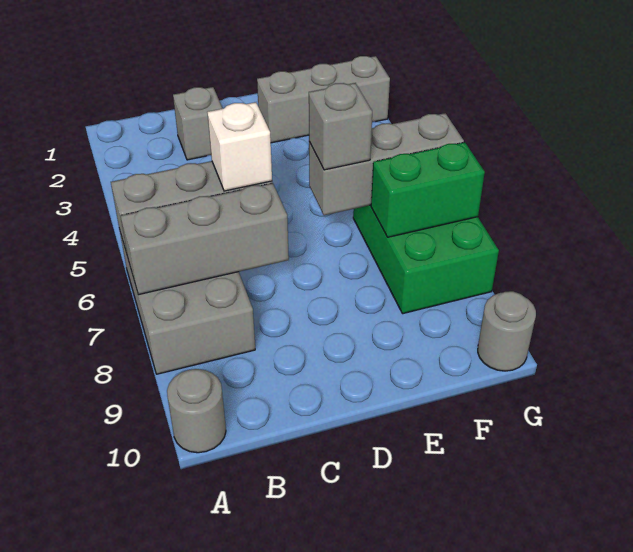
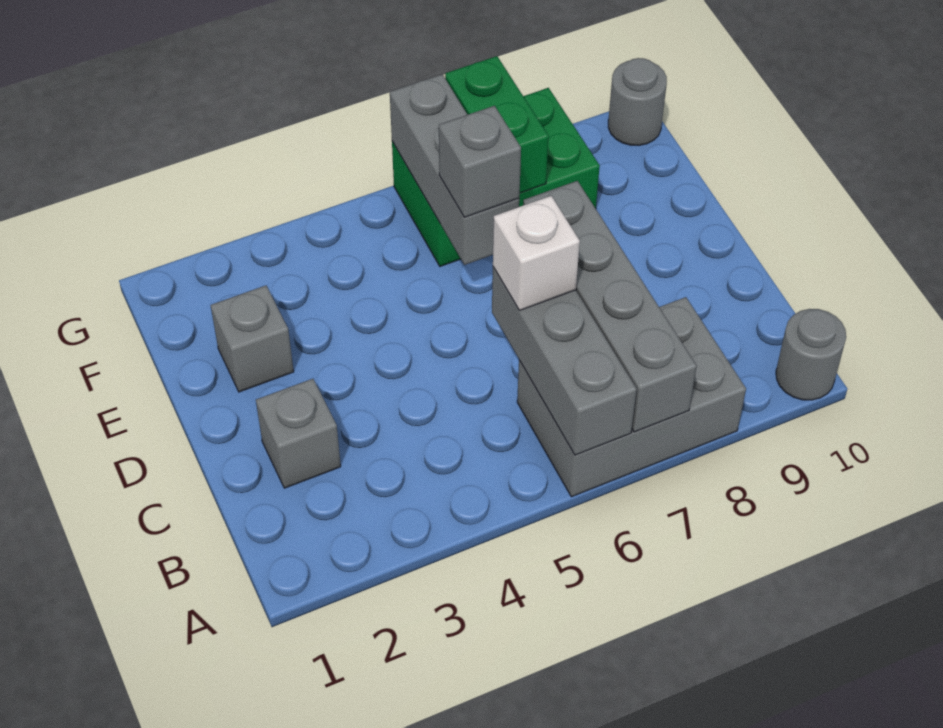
grey 1x3 brick [120,183,289,295] -> grey 1x4 brick [523,181,697,432]
grey 1x3 brick [257,56,390,143] -> grey 1x1 brick [211,286,294,392]

